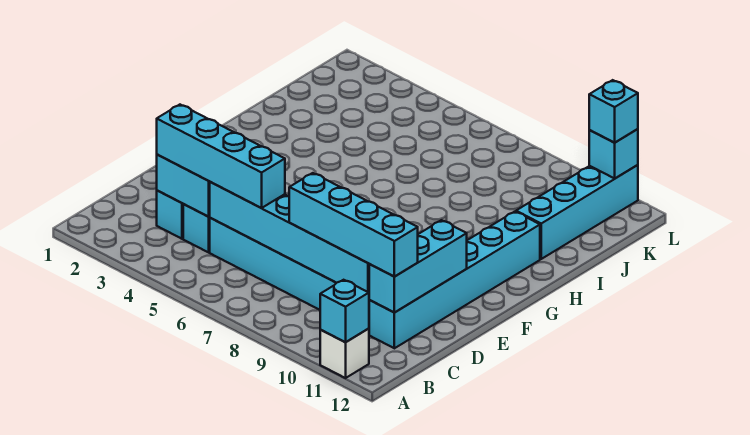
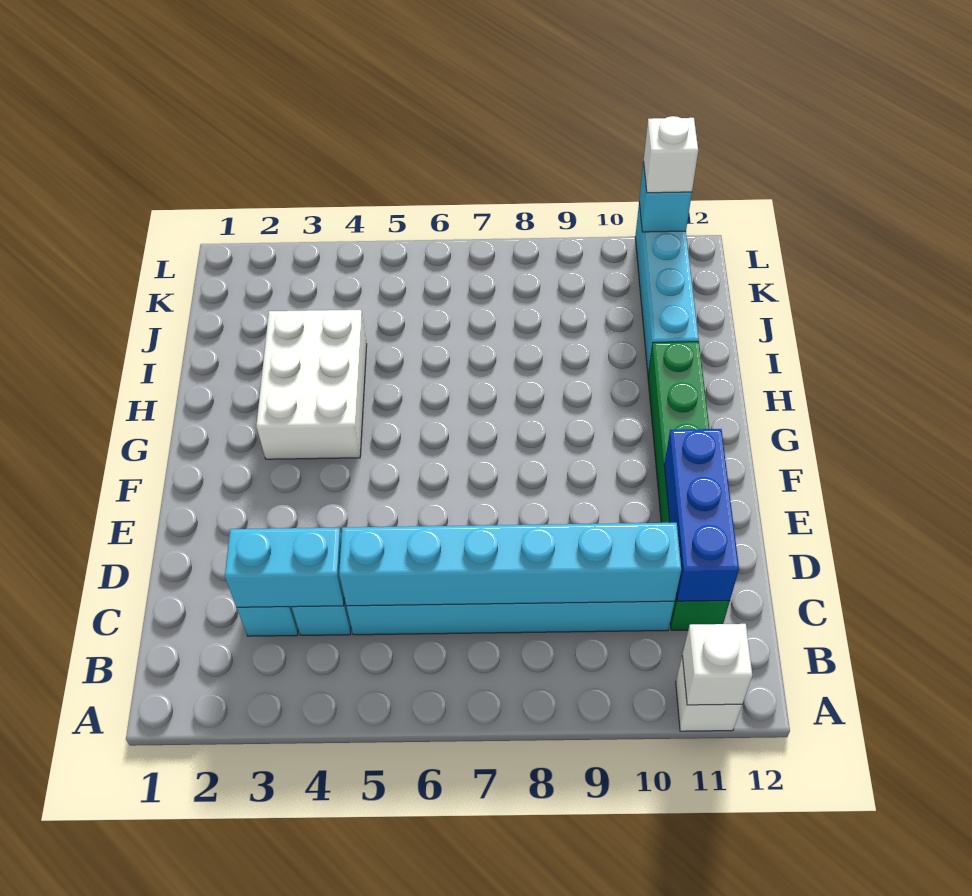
cyan 1x1 brick [320,280,369,342] -> white 1x1 brick [682,624,752,705]
cyan 1x4 brick [157,105,285,208] -> none
cyan 1x4 brick [289,173,418,276] -> none
cyan 1x6 brick [369,212,540,348] -> green 1x6 brick [648,342,730,630]
cyan 1x3 brick [369,220,467,313] -> blue 1x3 brick [664,429,739,601]
none -> white 2x3 brick [256,310,367,459]
cyan 1x1 brick [589,80,638,143] -> white 1x1 brick [644,116,698,193]

